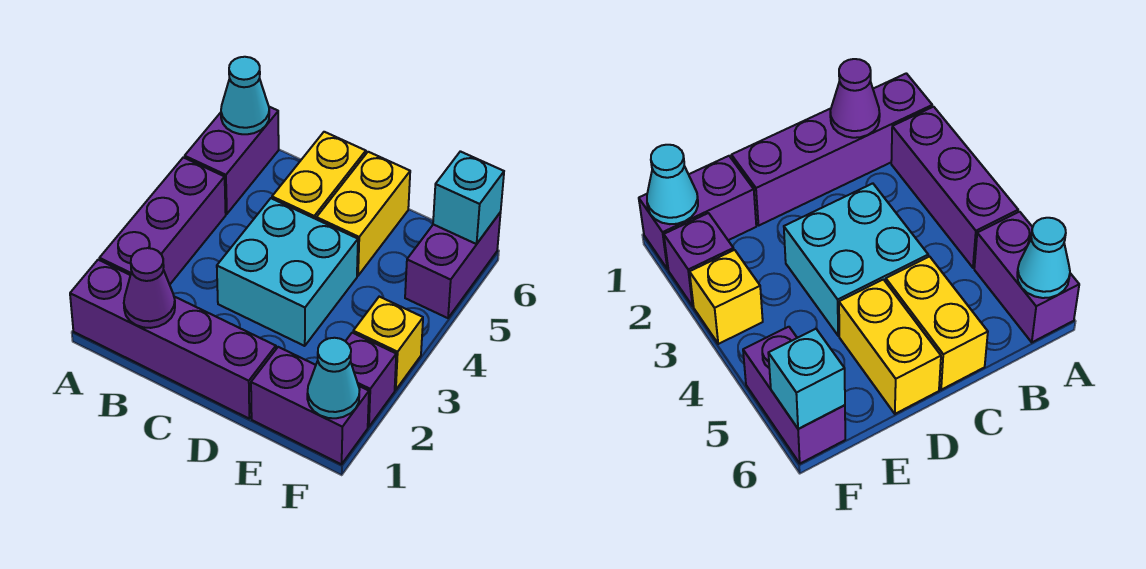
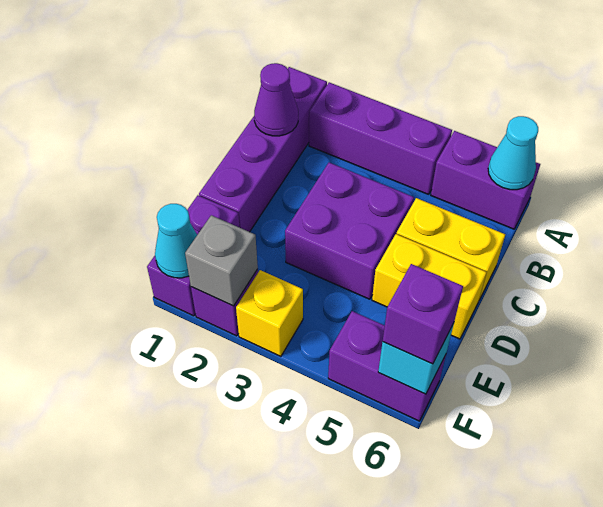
cyan 2x2 brick [217,198,358,346] -> purple 2x2 brick [285,163,414,299]
none -> grey 1x1 brick [185,215,258,306]
none -> purple 1x1 brick [383,264,463,364]

